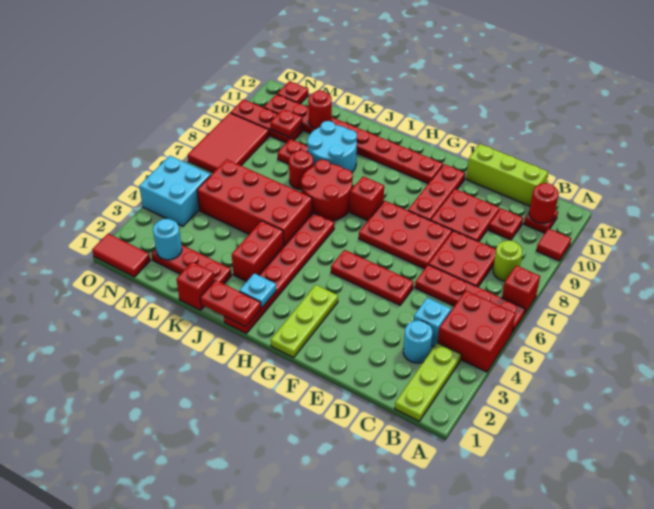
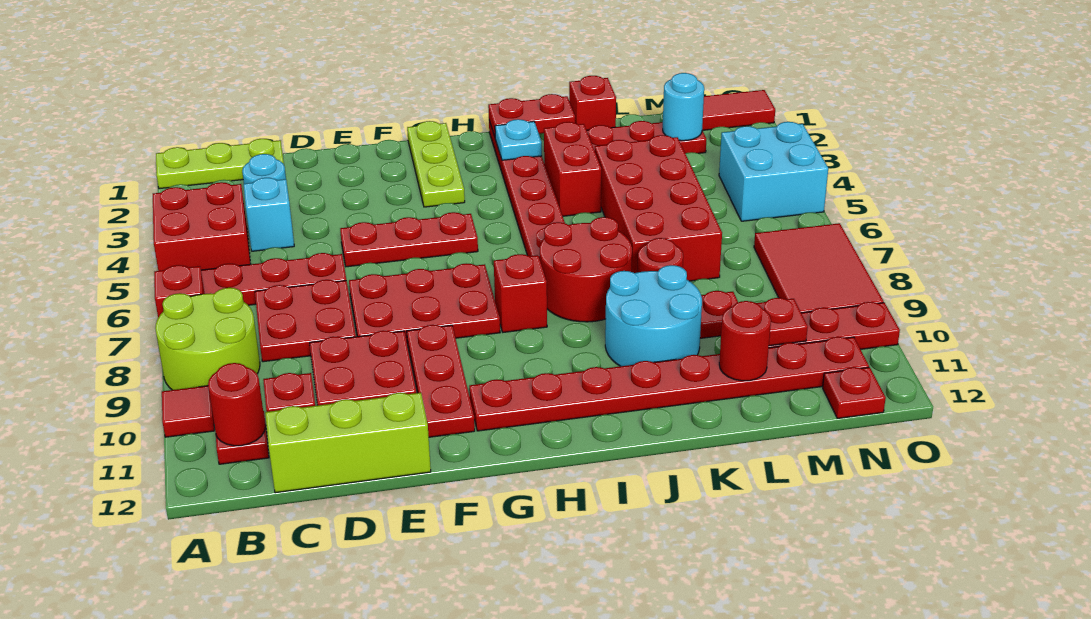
lime 1x3 plate [395,343,461,421] -> lime 1x3 plate turned to [156,139,284,189]
lime 1x1 round brick [493,240,523,281] -> lime 2x2 round brick [155,288,260,390]
red 2x4 brick [197,159,312,246] -> red 2x4 brick turned to [595,135,722,281]

